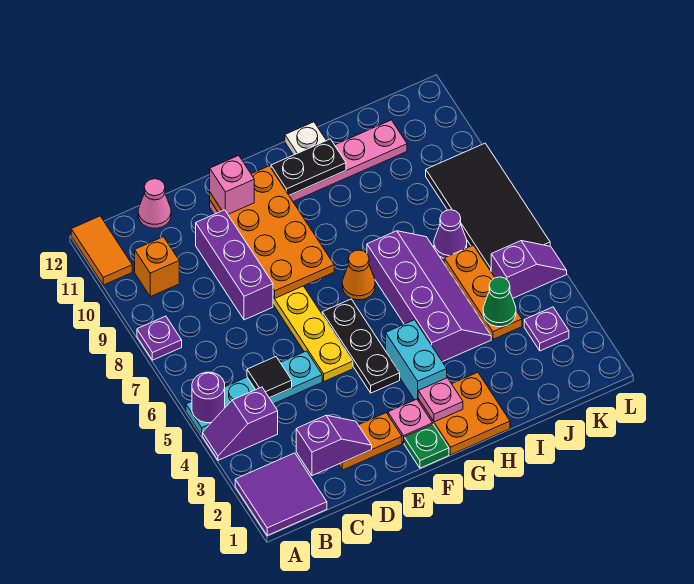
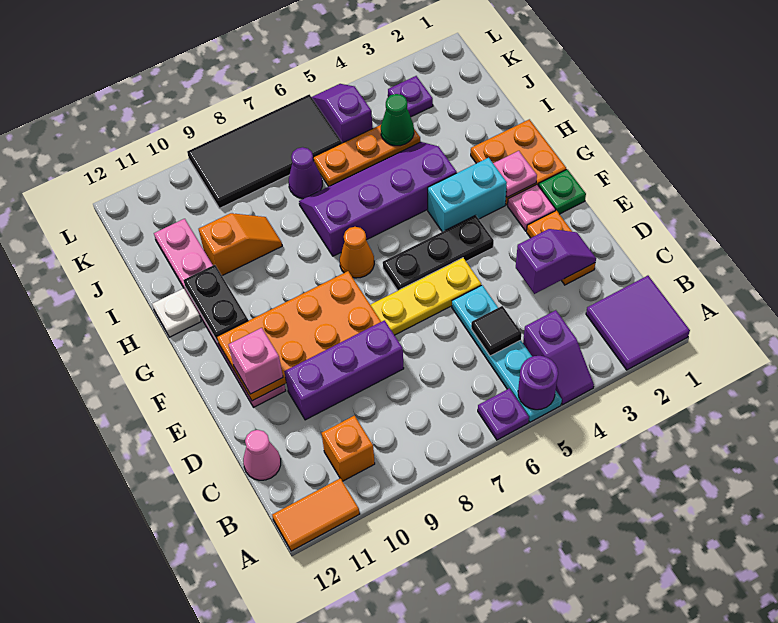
purple 1x1 plate [137,316,182,360] -> purple 1x1 plate moved to [478,388,529,440]
purple 1x2 slope [296,415,372,476] -> purple 1x2 slope turned to [516,229,596,294]
none -> orange 1x2 slope [199,213,282,276]

